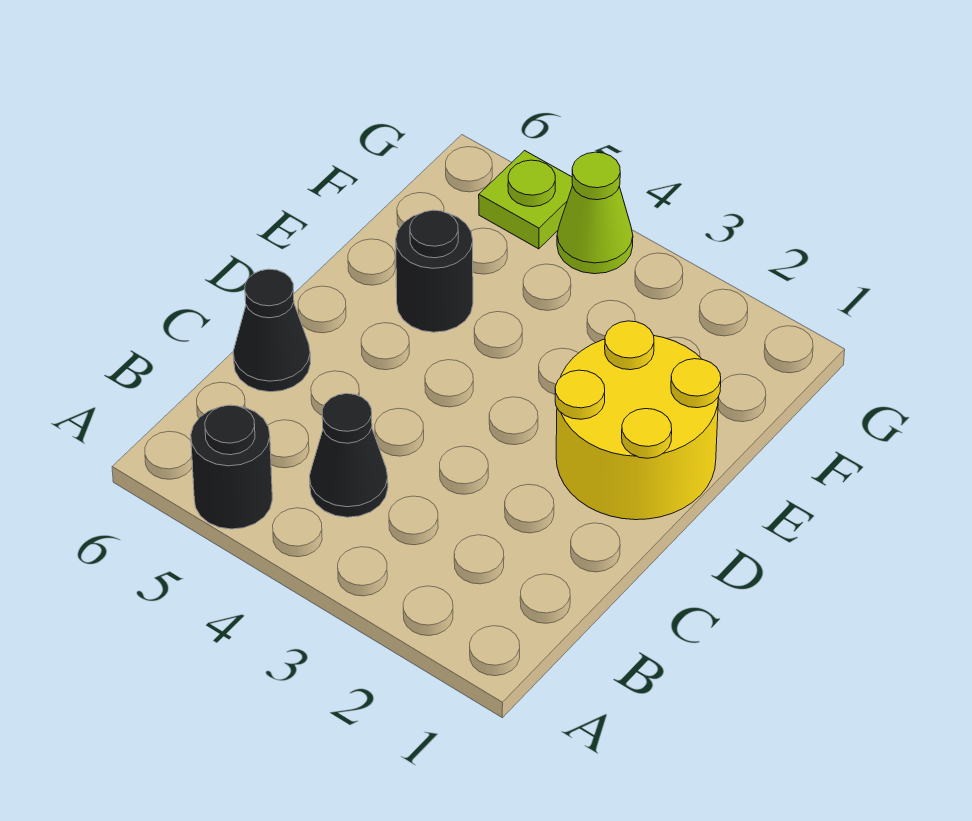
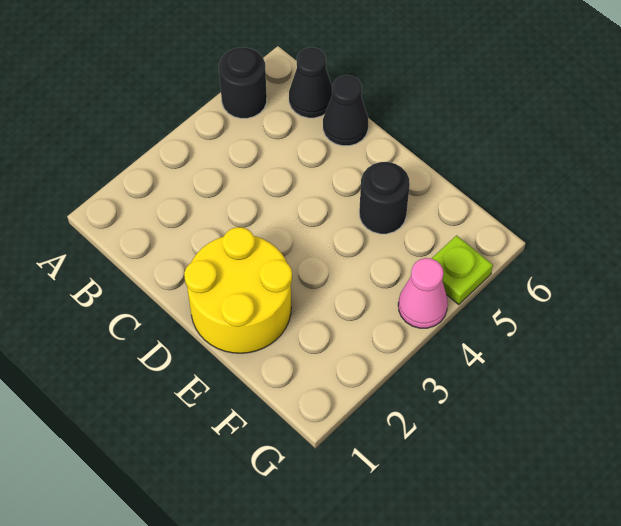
black 1x1 cone [310,394,388,517] -> black 1x1 cone moved to [289,47,332,118]
lime 1x1 cone [557,152,633,274] -> pink 1x1 cone [398,258,448,328]

